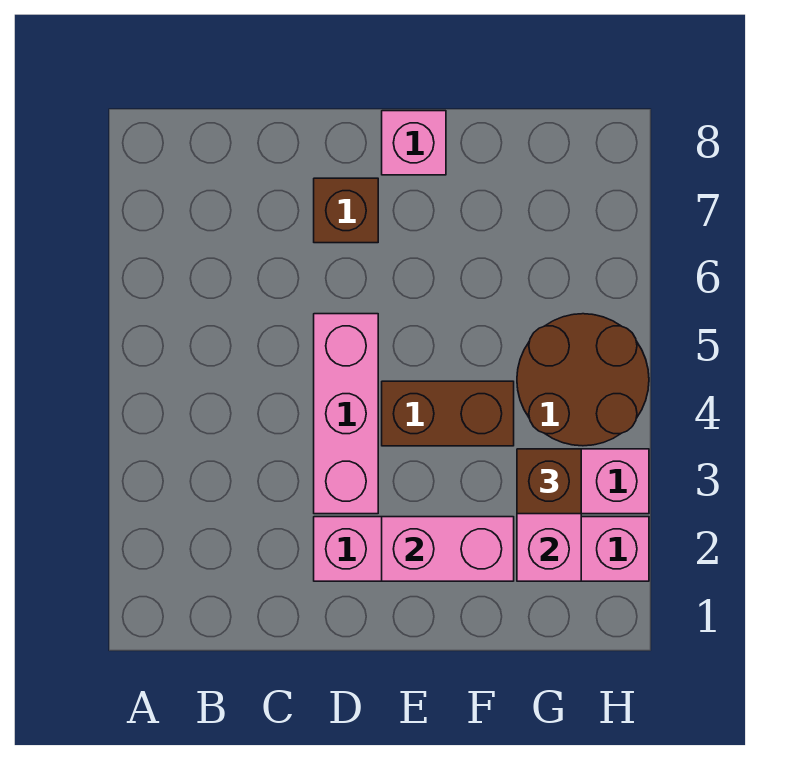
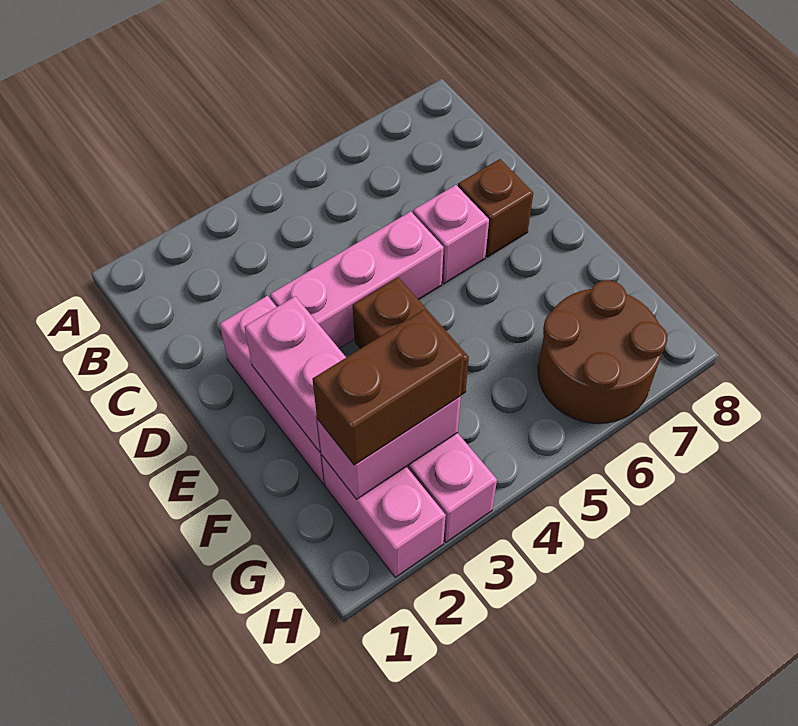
pink 1x1 brick [382,111,446,175] -> pink 1x1 brick moved to [413,185,489,284]
brown 1x1 brick [517,449,581,514] -> brown 1x2 brick [312,310,464,465]
brown 2x2 round brick [517,314,649,446] -> brown 2x2 round brick moved to [538,280,667,424]

